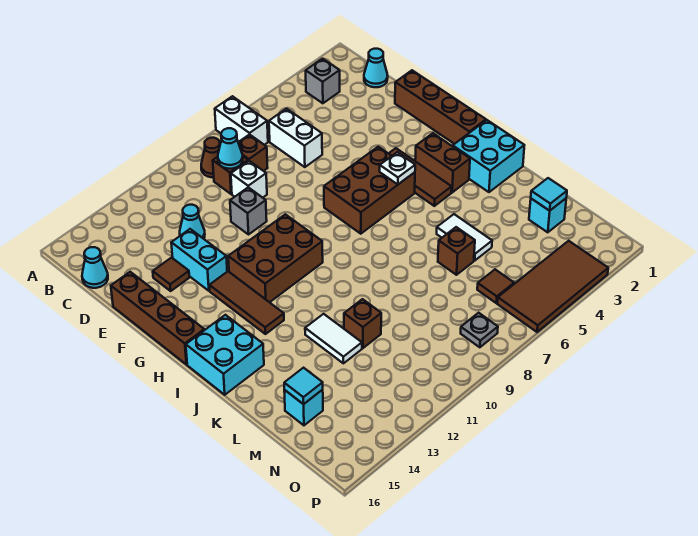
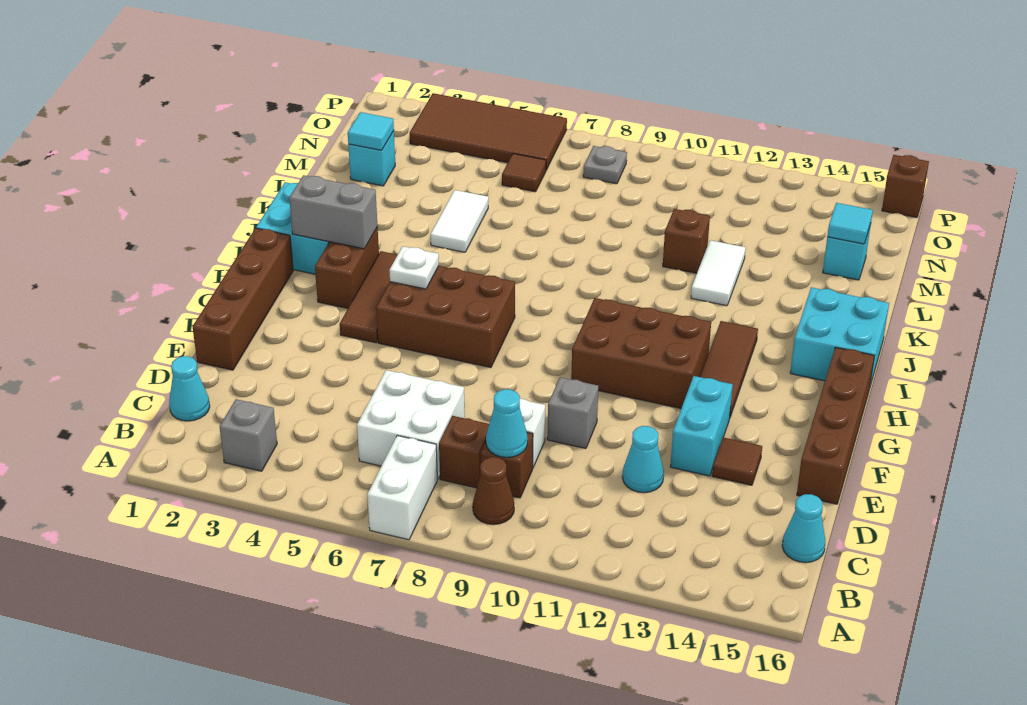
white 1x2 brick [269,108,322,167] -> white 2x2 brick [357,370,465,479]
none -> grey 1x2 brick [289,175,377,249]
brown 1x1 brick [438,227,475,275] -> brown 1x1 brick moved to [882,155,929,218]

